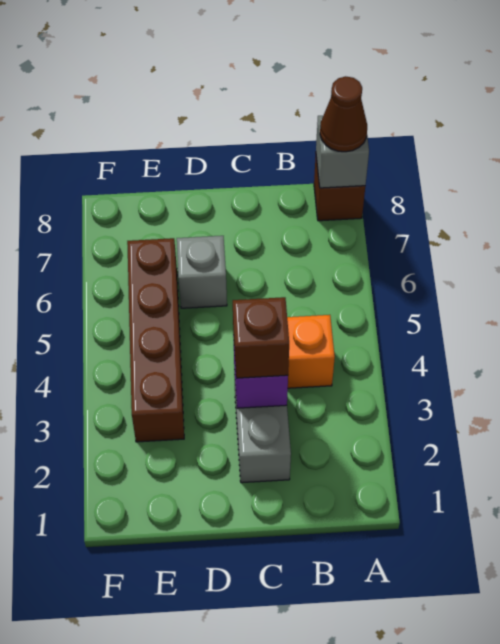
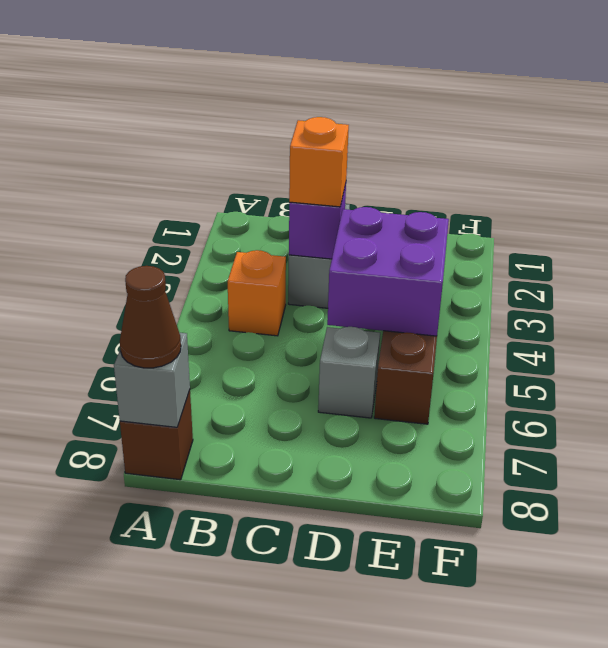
brown 1x1 brick [233,297,289,378] -> orange 1x1 brick [289,117,349,207]
none -> purple 2x2 brick [327,207,449,336]

